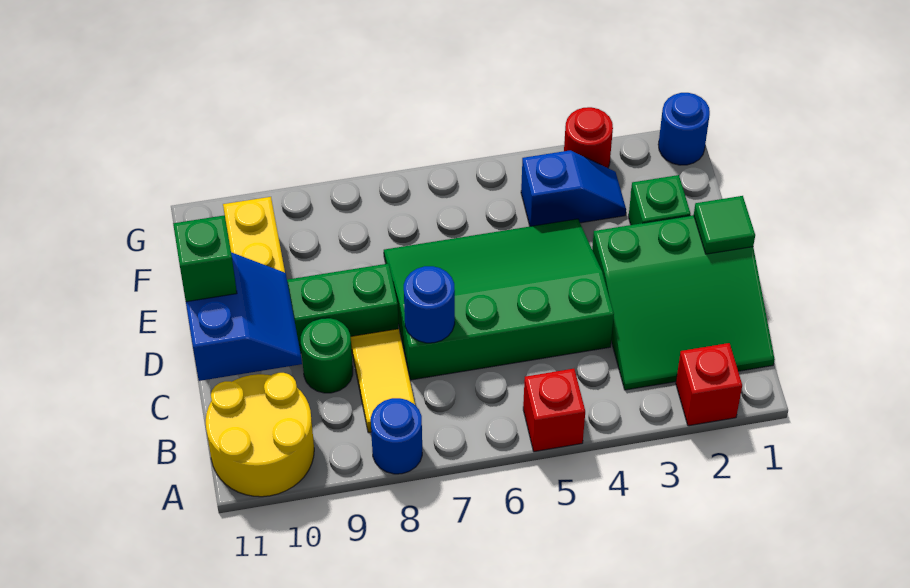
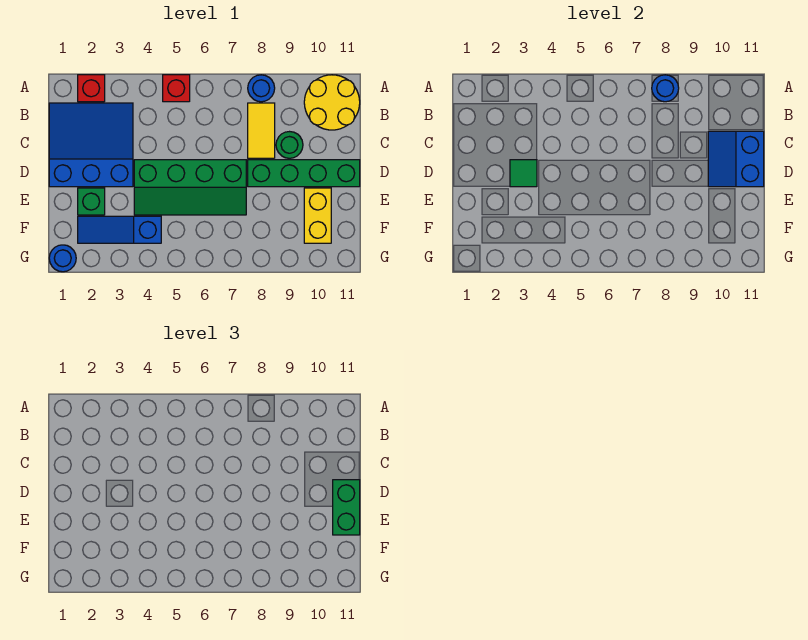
green 3x3 slope [592,215,775,390] -> blue 3x3 slope [49,103,133,187]
green 3x4 slope [384,219,614,380] -> green 2x4 slope [134,160,246,215]
blue 1x1 round brick [404,266,455,343] -> blue 1x1 round brick moved to [652,75,679,102]
green 1x1 tile [694,196,755,254] -> green 1x1 tile moved to [510,160,537,187]
green 1x1 brick [173,215,237,302] -> green 1x2 brick [333,480,360,535]
blue 1x2 slope [521,150,626,226] -> blue 1x3 slope [78,216,161,243]
red 1x1 round brick [564,107,613,168] -> none

